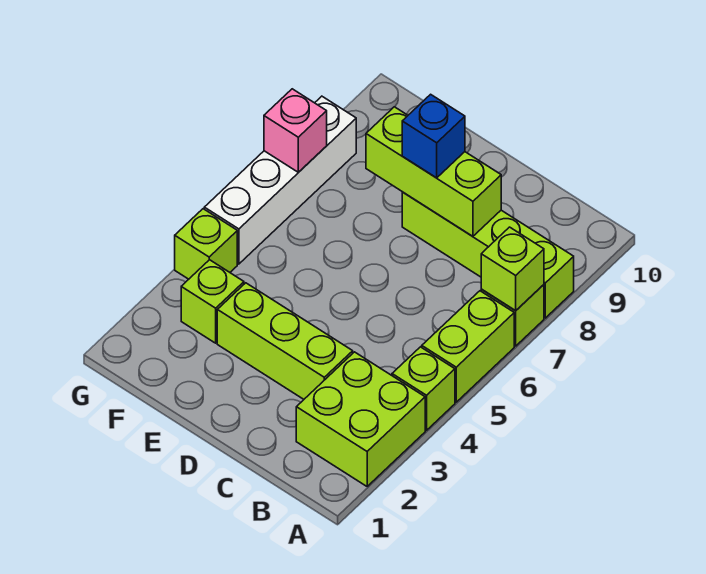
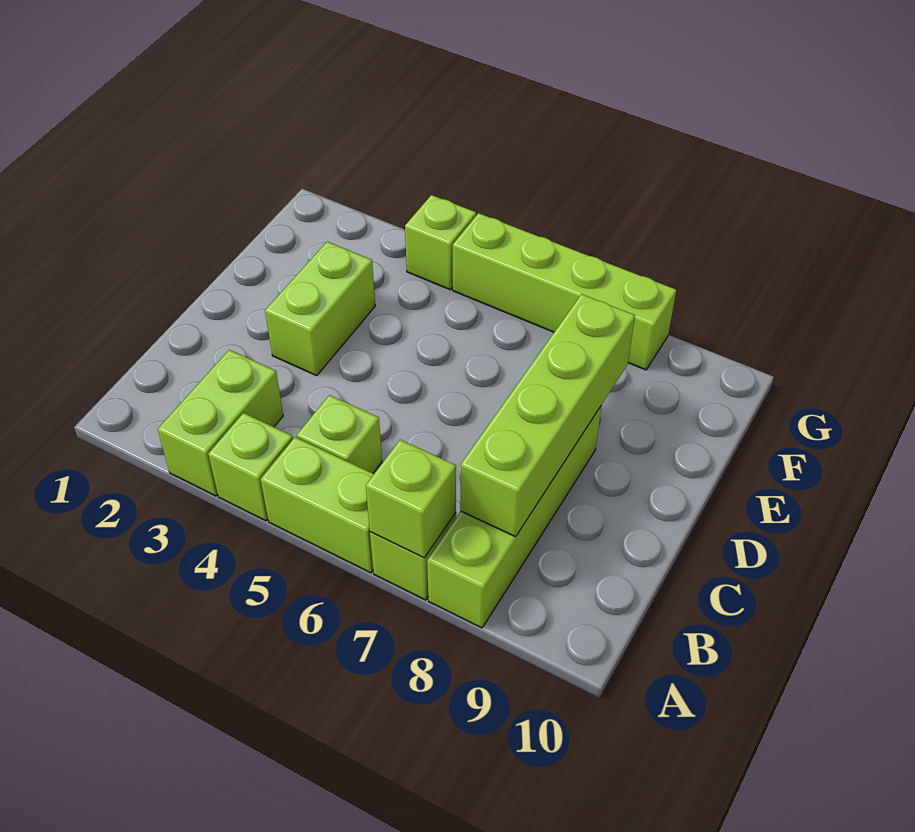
lime 2x2 brick [296,352,425,486] -> lime 1x2 brick [158,350,283,496]
lime 1x3 brick [217,283,353,399] -> lime 1x2 brick [265,242,375,376]
lime 1x3 brick [366,107,501,236] -> lime 1x4 brick [460,294,635,537]
blue 1x1 brick [402,94,465,178] -> none
lime 1x1 brick [181,260,244,343] -> lime 1x1 brick moved to [297,395,382,473]
white 1x4 brick [204,96,356,264] -> lime 1x4 brick [453,213,676,370]
pink 1x1 brick [264,89,327,172] -> none

